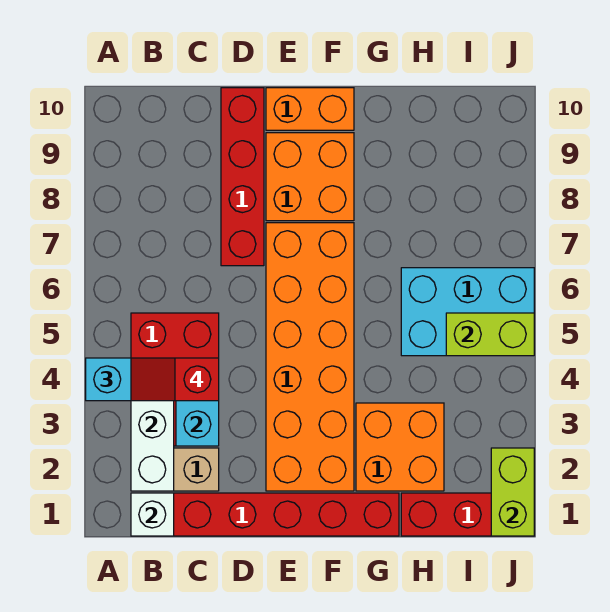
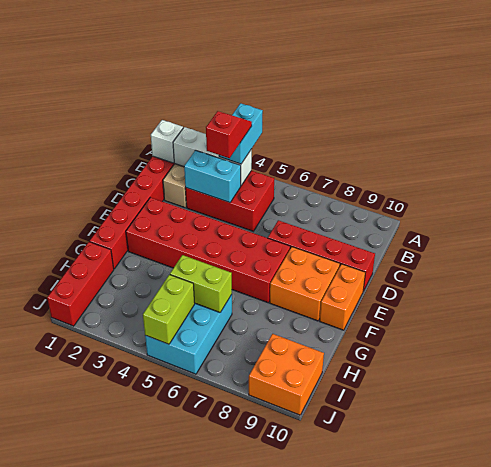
orange 2x6 brick [266,223,354,491] -> red 2x6 brick [126,197,290,303]
orange 2x2 brick [356,403,444,491] -> orange 2x2 brick moved to [249,334,324,415]
lime 1x2 brick [491,448,534,536] -> lime 1x2 brick moved to [170,255,232,312]

